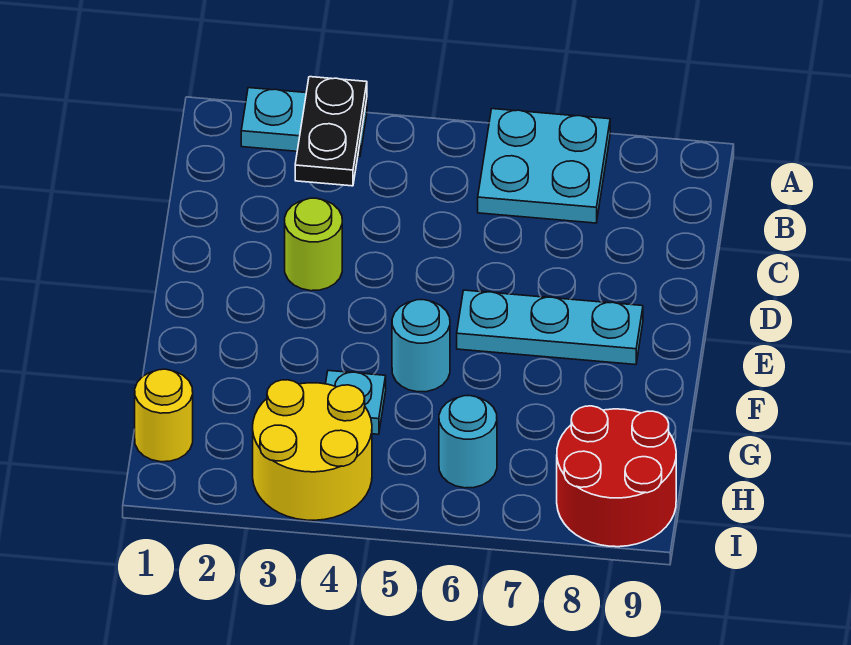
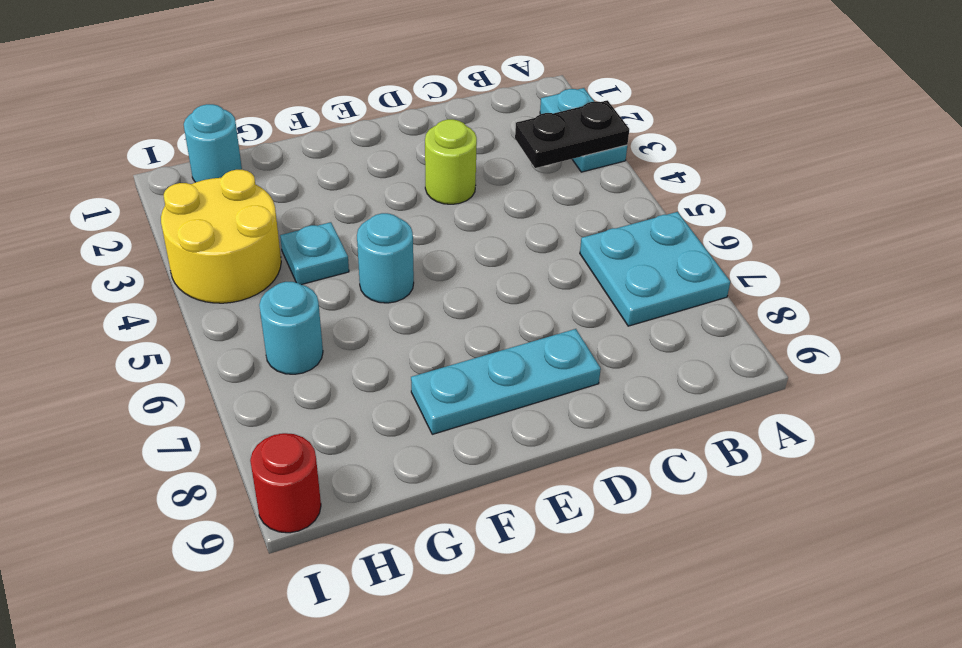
cyan 1x3 plate [457,290,643,365] -> cyan 1x3 plate turned to [411,329,601,434]
yellow 1x1 round brick [135,369,193,462] -> cyan 1x1 round brick [184,104,242,182]
red 2x2 round brick [557,406,676,547] -> red 1x1 round brick [250,433,321,533]

